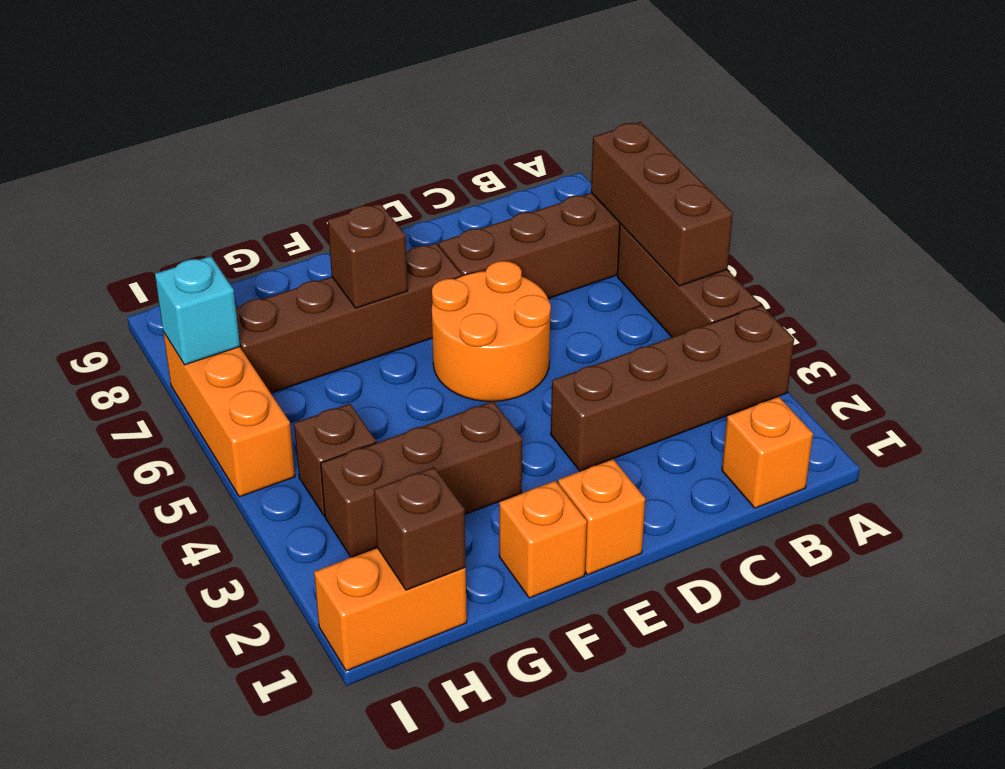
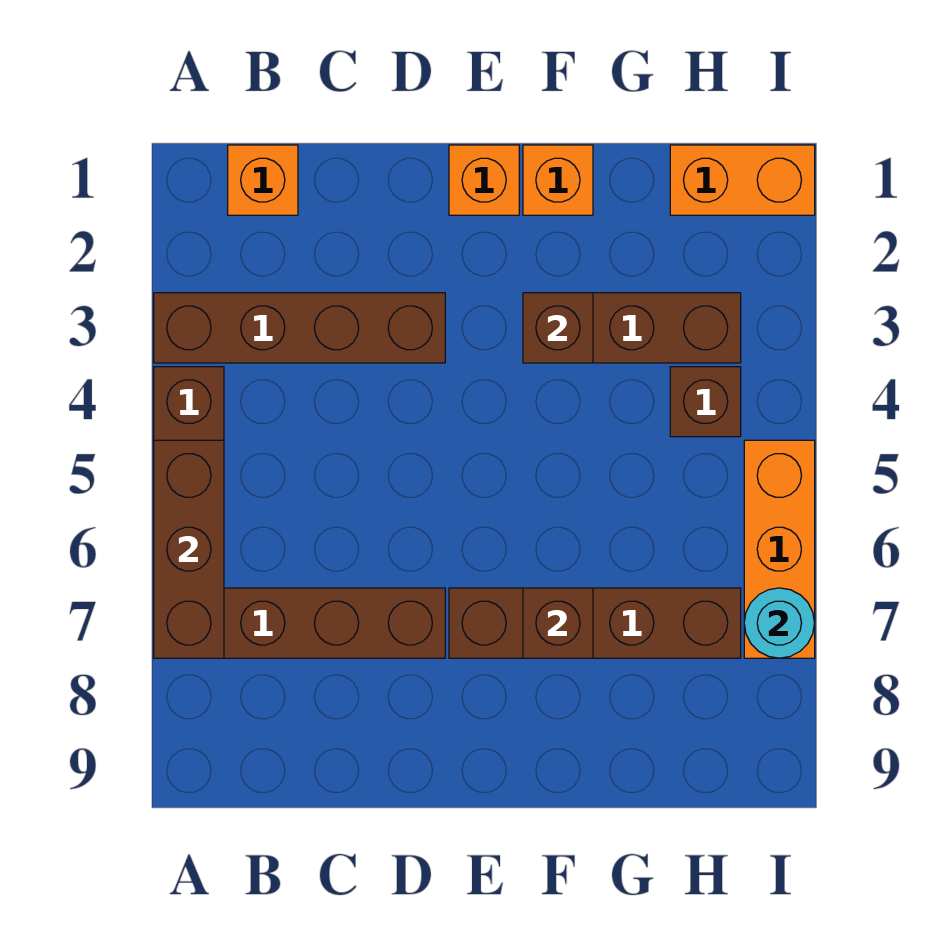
orange 2x2 round brick [432,261,551,401] -> none
brown 1x1 brick [374,467,466,590] -> brown 1x1 brick moved to [523,293,593,363]
cyan 1x1 brick [155,256,240,365] -> cyan 1x1 round brick [744,588,814,658]

